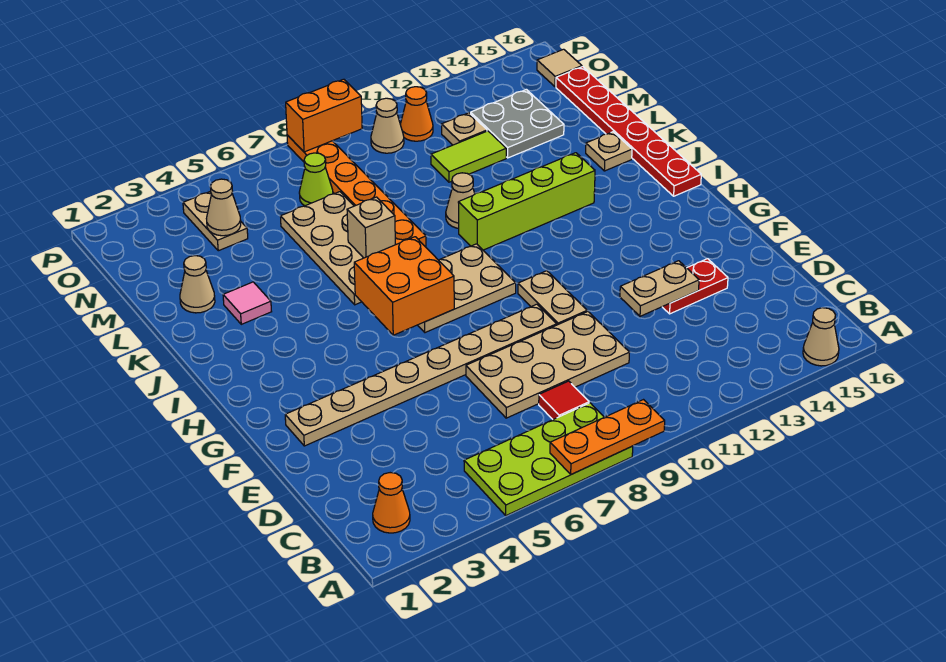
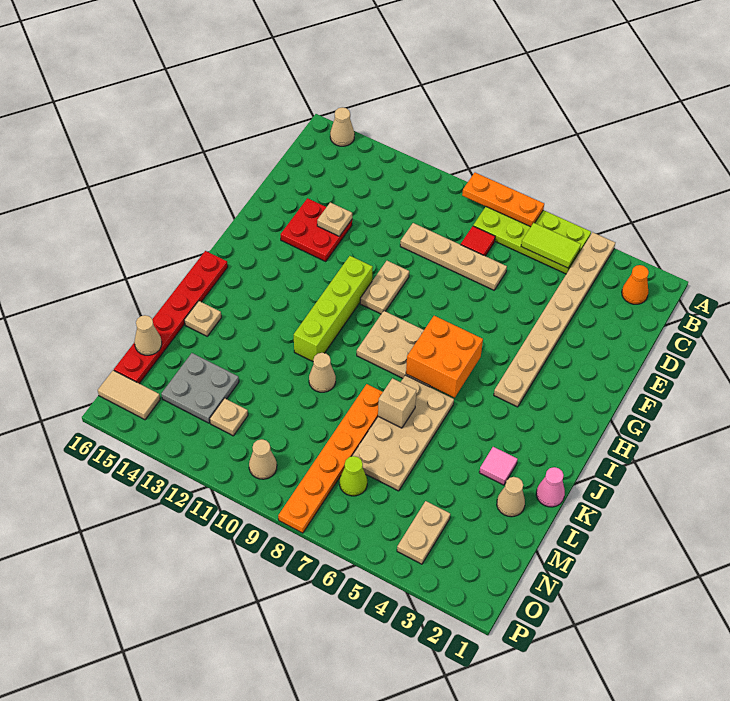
tan 2x4 plate [466,312,630,418] -> tan 1x4 plate [400,223,507,290]
tan 1x2 plate [620,261,699,316] -> tan 1x1 plate [317,202,352,236]
red 1x2 plate [663,259,728,314] -> red 2x2 plate [281,198,352,261]
tan 1x8 plate [285,304,557,446] -> tan 1x8 plate turned to [494,232,615,407]
lime 1x4 brick [458,153,595,250] -> lime 1x4 brick turned to [294,256,373,361]
none -> pink 1x1 cone [536,467,565,507]
lime 1x2 tile [431,131,506,182] -> lime 1x2 tile moved to [521,223,581,268]
tan 1x1 cone [206,179,241,236] -> tan 1x1 cone moved to [134,315,162,355]
orange 1x1 cone [400,87,433,141] -> none
tan 1x1 tile [537,49,582,87] -> tan 1x2 tile [98,370,160,420]
orange 1x2 brick [286,79,362,152] -> none

